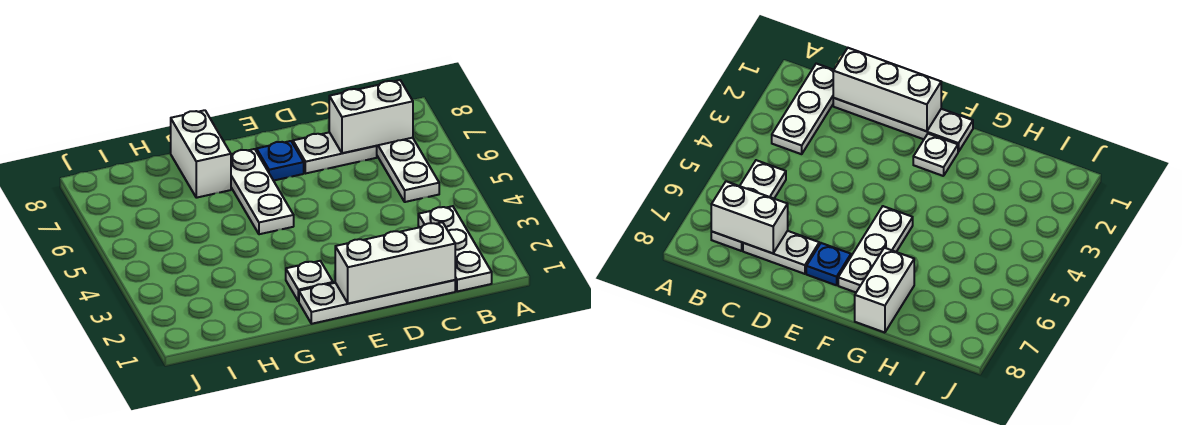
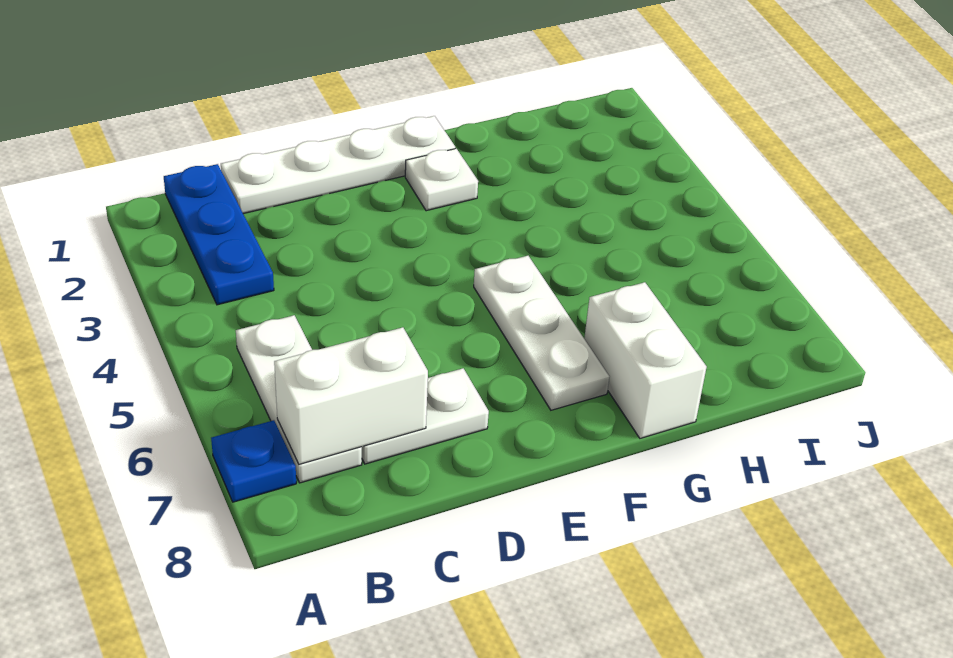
white 1x3 plate [418,206,492,292] -> blue 1x3 plate [164,164,274,305]
white 1x3 brick [335,222,455,304] -> none
blue 1x1 plate [257,141,304,181] -> blue 1x1 plate moved to [211,420,296,502]

